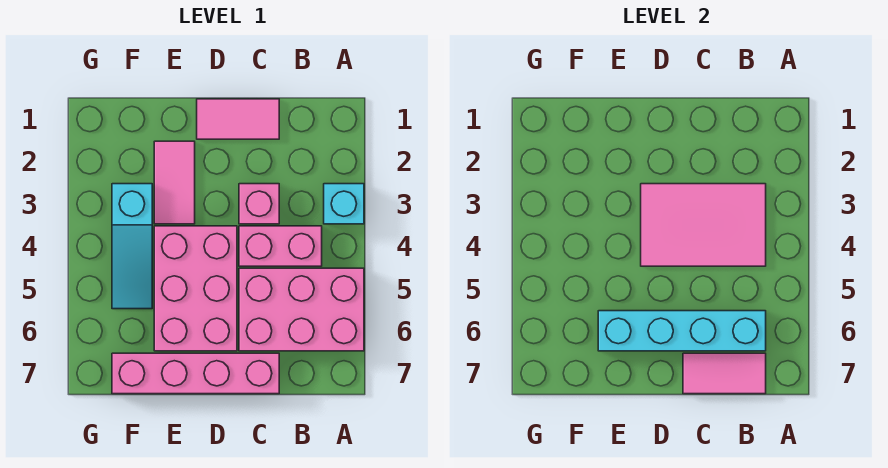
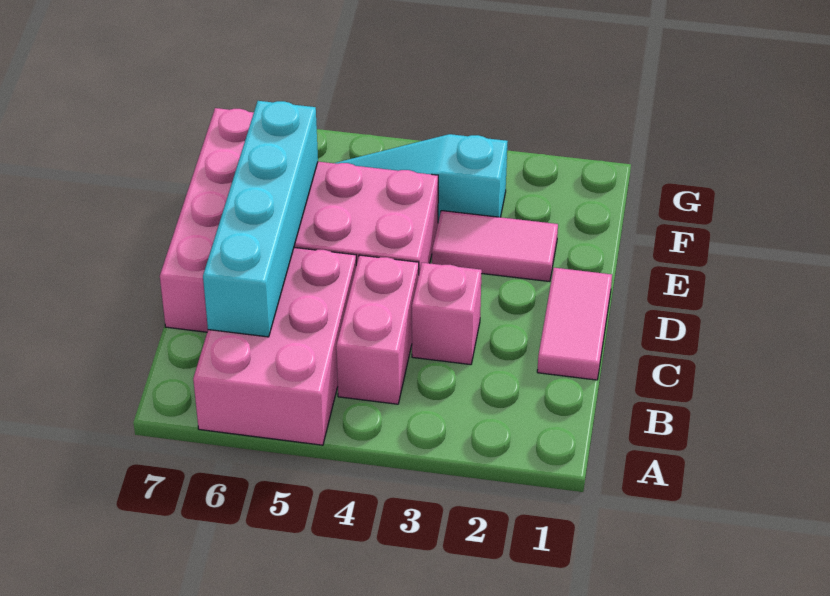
cyan 1x1 brick [324,184,364,224] -> none
pink 2x3 tile [641,184,766,266] -> none
pink 1x2 tile [683,353,766,394] -> none

